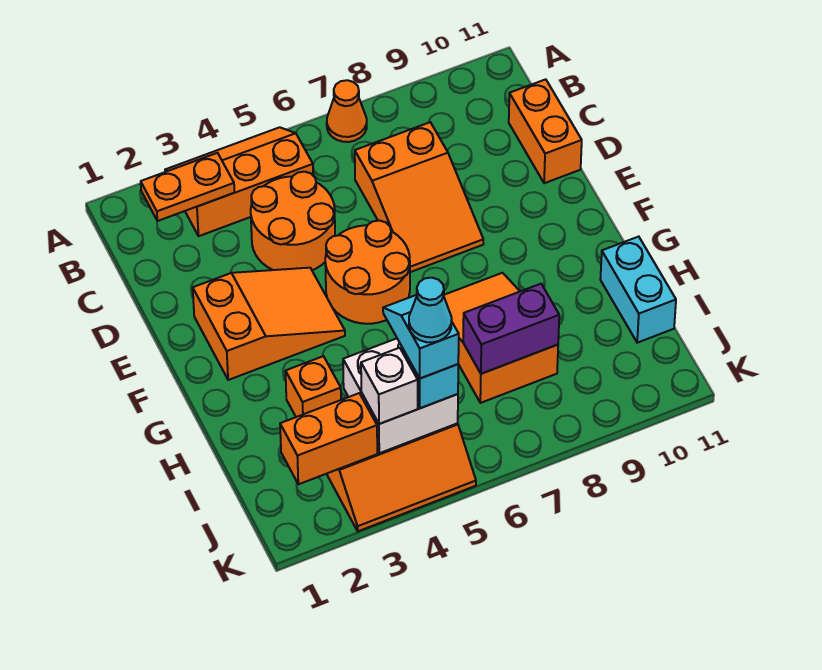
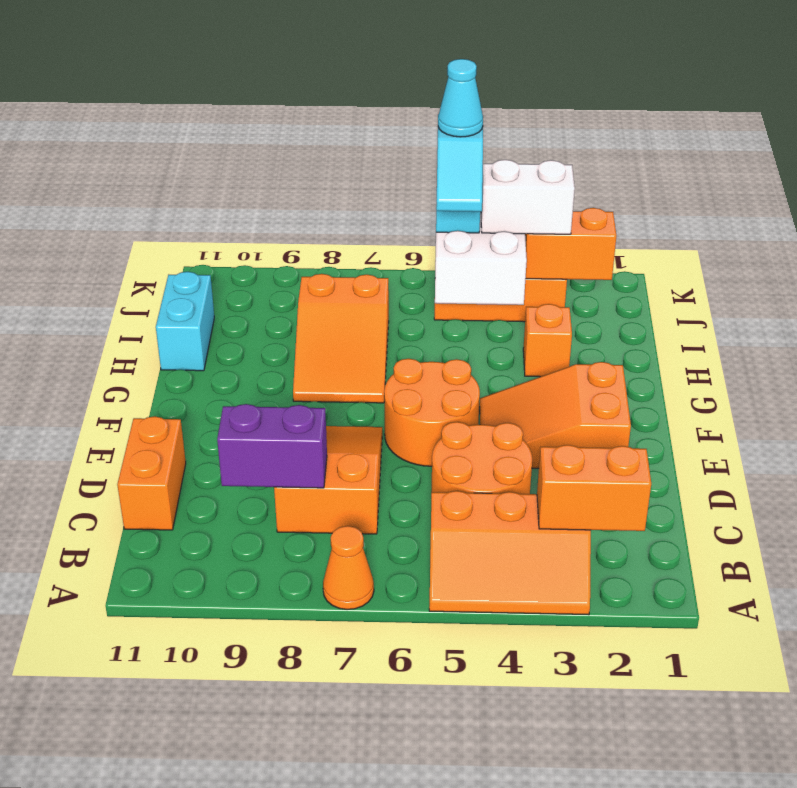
orange 1x2 plate [141,153,234,221] -> orange 1x2 brick [537,445,651,531]
purple 1x2 brick [463,284,559,374] -> purple 1x2 brick moved to [217,404,327,488]
white 1x1 brick [361,348,418,424] -> white 1x2 brick [481,160,575,234]

